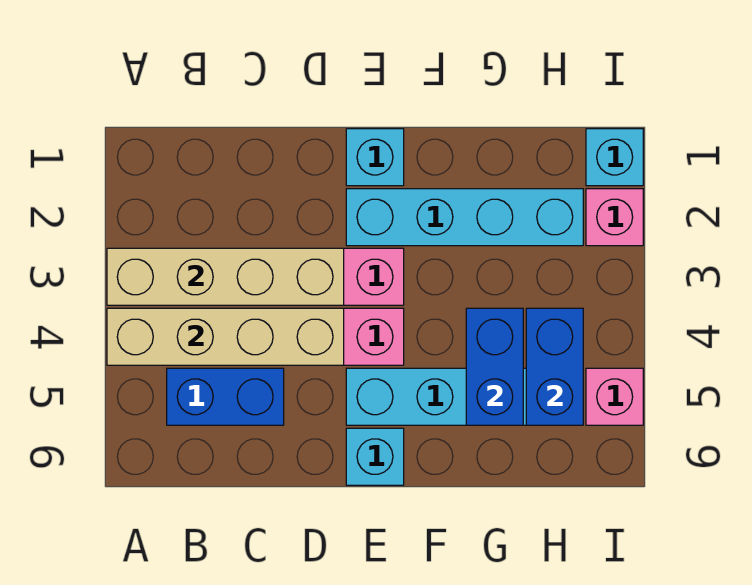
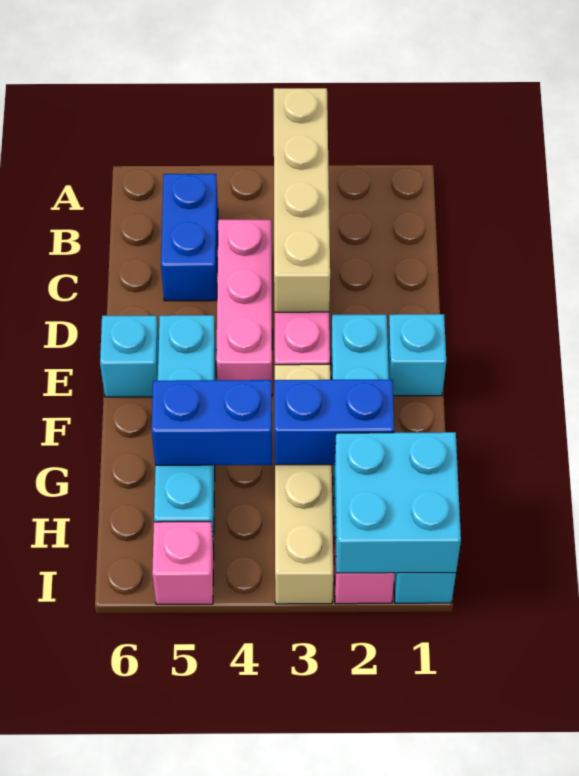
tan 1x4 brick [107,308,344,365] -> tan 1x4 brick moved to [275,364,333,604]
none -> cyan 2x2 brick [335,432,461,573]
blue 1x2 brick [526,308,583,425] -> blue 1x2 brick moved to [274,380,394,465]

